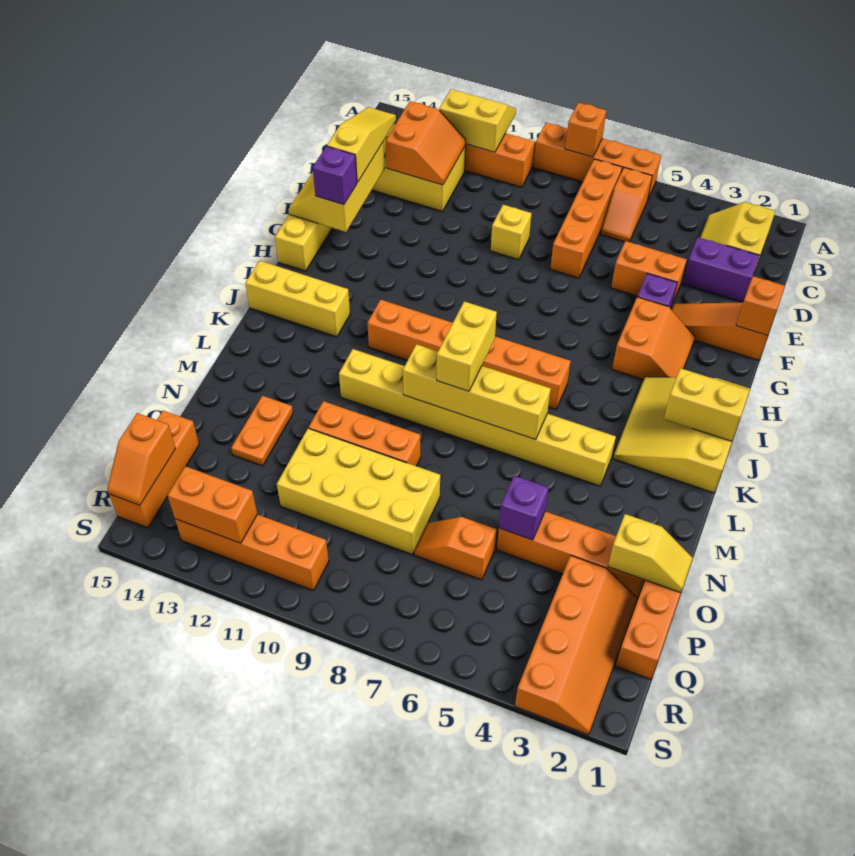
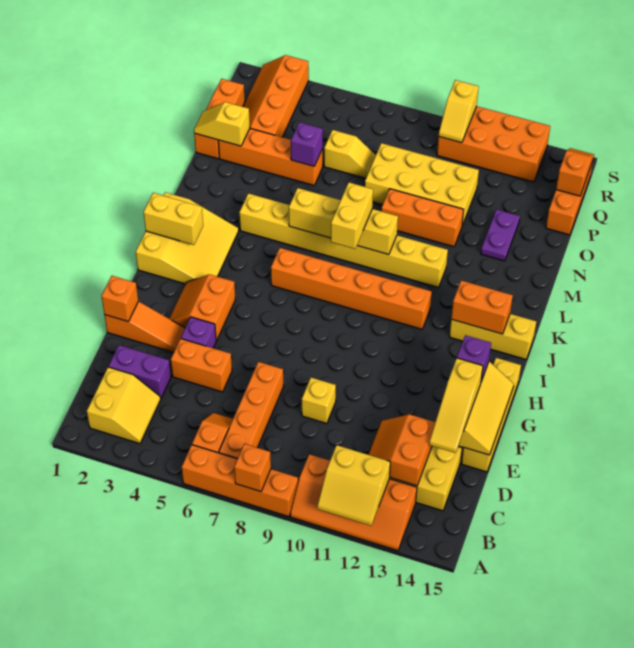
orange 1x2 plate [231,396,293,466] -> purple 1x2 plate [481,209,520,261]
orange 1x2 slope [414,517,496,580] -> yellow 1x2 slope [324,130,376,178]
orange 1x4 brick [175,514,329,591] -> orange 2x4 brick [437,106,550,182]
none -> yellow 1x2 slope [439,80,479,143]
orange 1x2 brick [168,466,257,543] -> orange 1x2 brick moved to [451,281,513,334]

